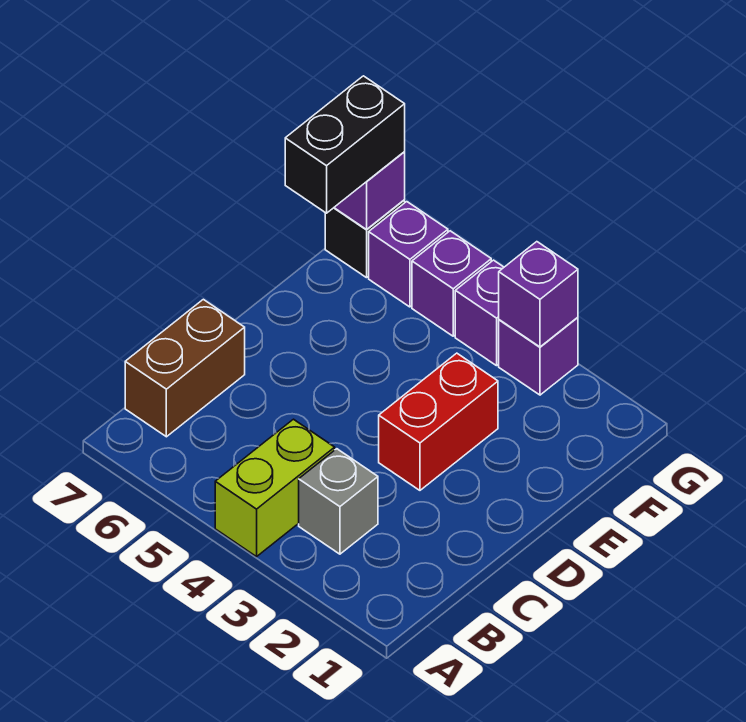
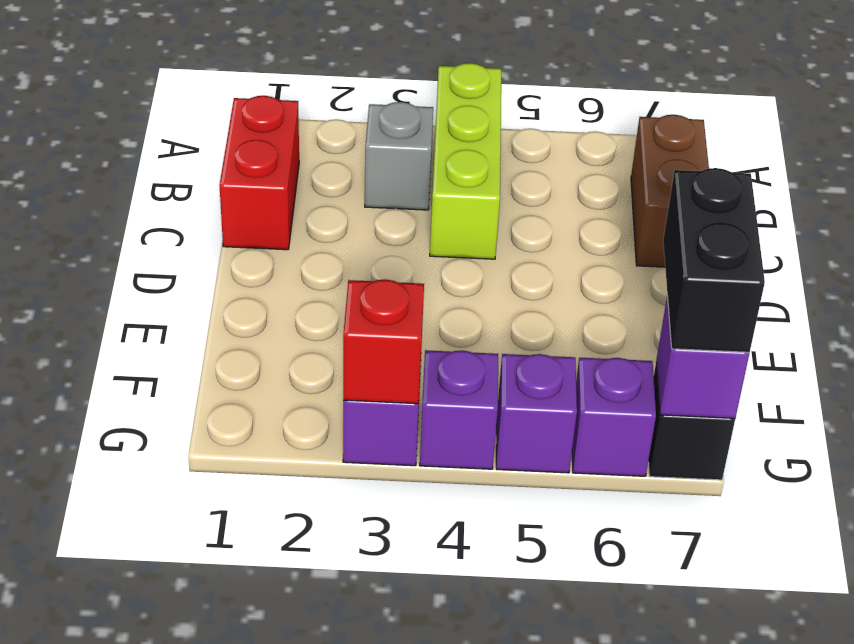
lime 1x2 brick [215,419,335,557] -> lime 1x3 brick [430,63,501,259]
red 1x2 brick [379,353,498,490] -> red 1x2 brick moved to [219,96,299,250]
purple 1x1 brick [499,242,578,347] -> red 1x1 brick [343,279,424,404]

